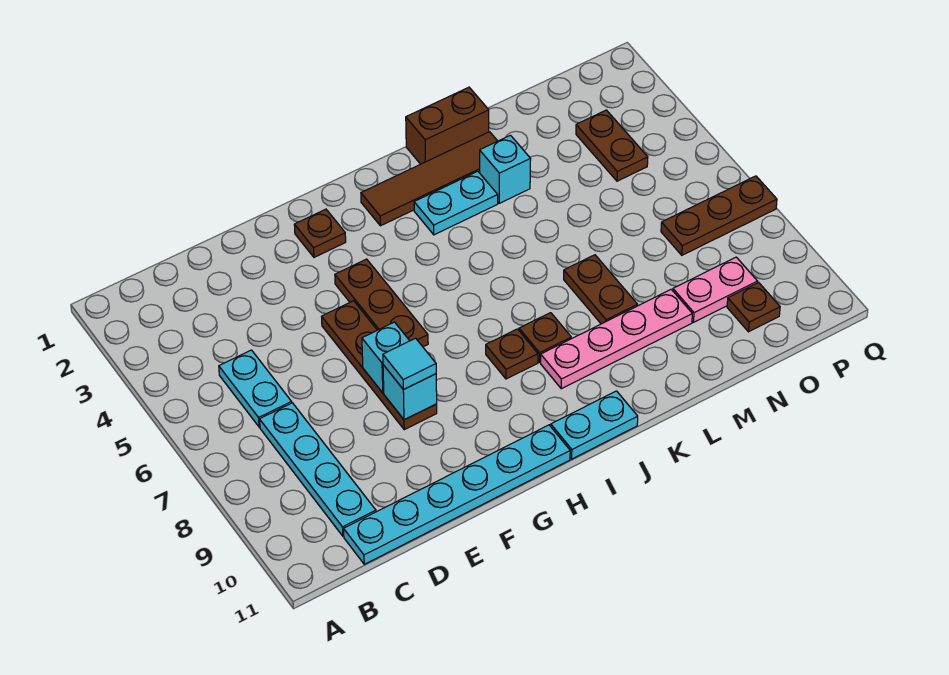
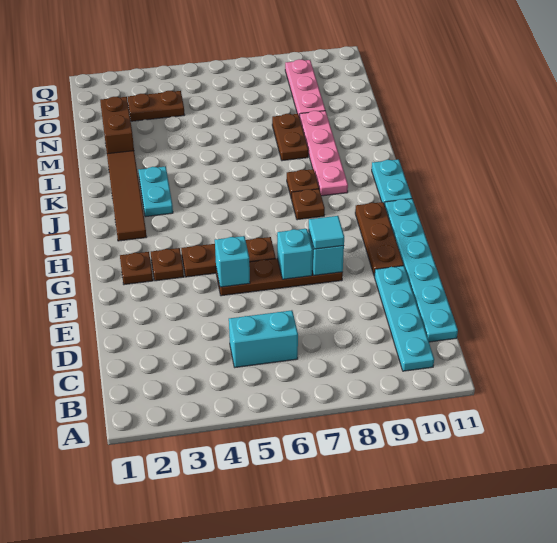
cyan 1x2 plate [219,350,292,427] -> cyan 1x2 brick [229,310,298,367]
cyan 1x4 plate [260,403,376,536] -> cyan 1x4 plate turned to [375,266,434,371]
brown 1x2 brick [406,87,489,164] -> brown 1x2 brick moved to [100,97,134,154]
cyan 1x1 brick [480,135,531,203] -> cyan 1x1 brick moved to [215,236,250,287]
brown 1x2 plate [564,255,638,324] -> brown 1x2 plate turned to [272,114,308,161]
pink 1x2 plate [673,257,758,322] -> pink 1x3 plate [285,59,325,117]
brown 1x3 plate [661,176,777,255] -> brown 1x3 plate moved to [355,202,404,276]
brown 1x1 plate [727,283,780,332] -> brown 1x1 plate moved to [151,248,184,281]

